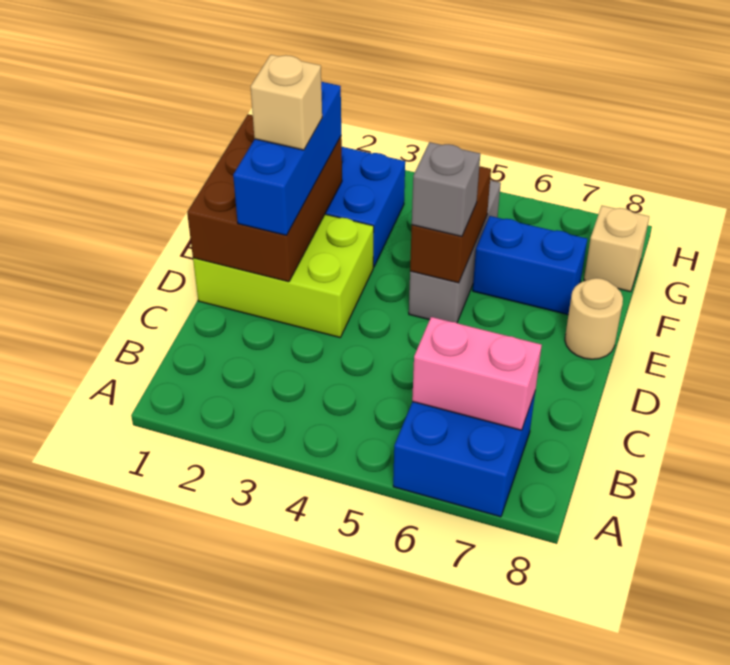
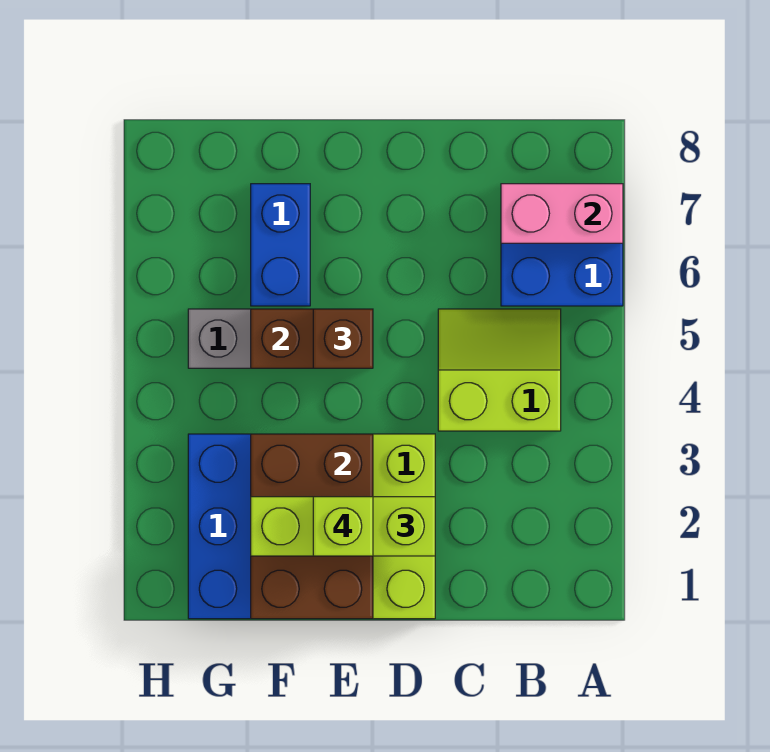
none -> lime 2x2 slope [438,309,561,431]
pink 1x2 brick [412,317,542,430] -> pink 1x2 brick turned to [501,184,623,243]
brown 2x3 brick [187,114,342,282] -> brown 2x3 brick turned to [251,434,373,619]
blue 1x3 brick [233,81,341,235] -> lime 1x3 brick [251,497,435,556]
tan 1x1 brick [251,55,322,150] -> lime 1x1 brick [313,497,373,556]
grey 1x1 brick [412,142,480,237] -> brown 1x1 brick [313,309,373,368]
tan 1x1 round brick [565,278,623,359] -> none
tan 1x1 brick [584,206,649,292] -> none

